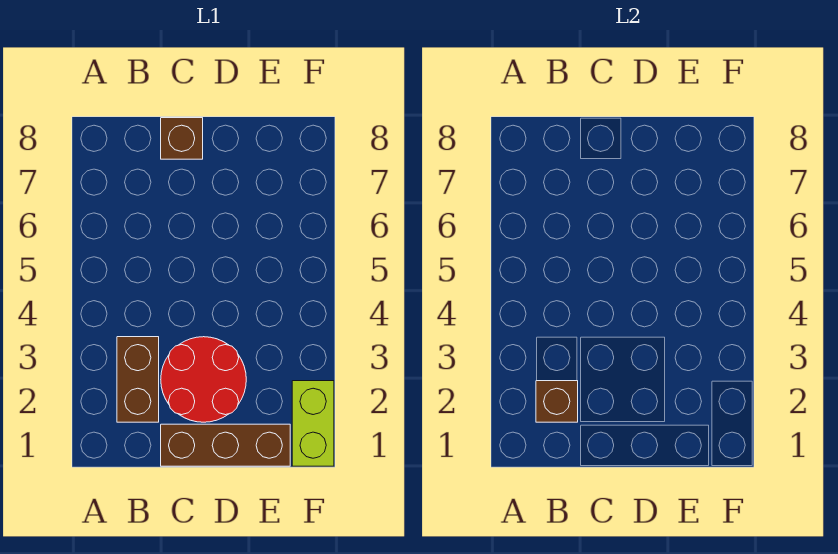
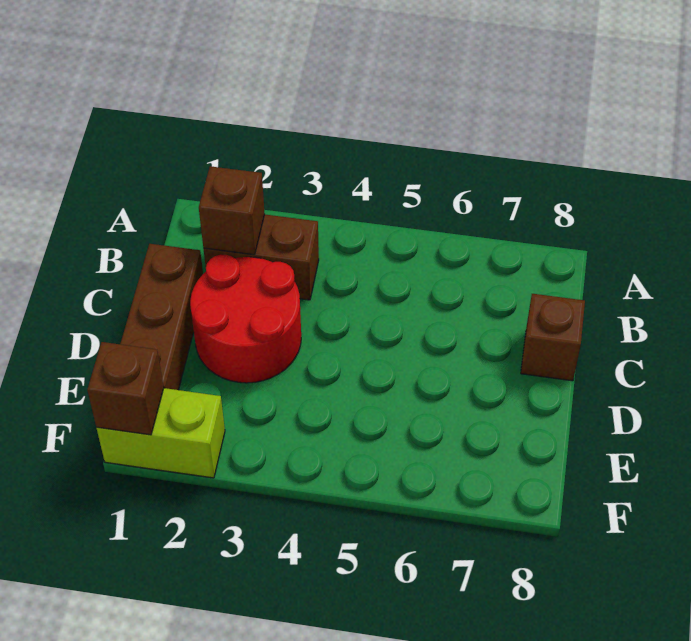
none -> brown 1x1 brick [87,342,164,435]

